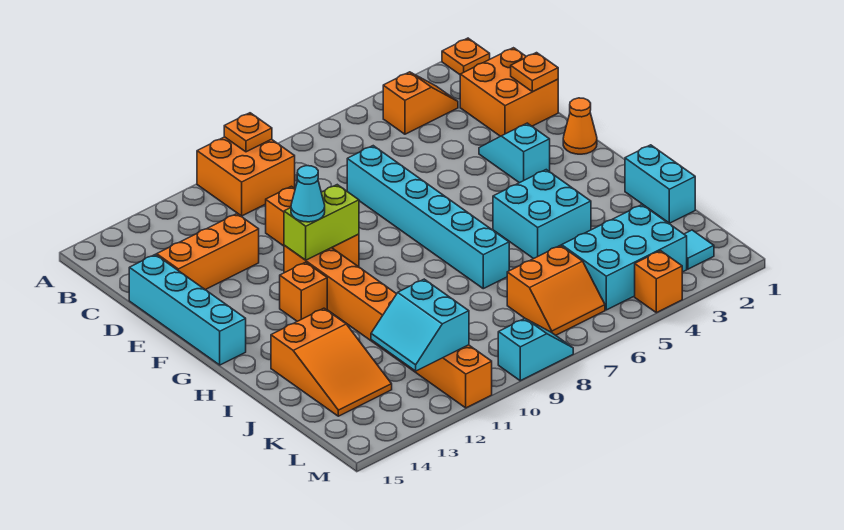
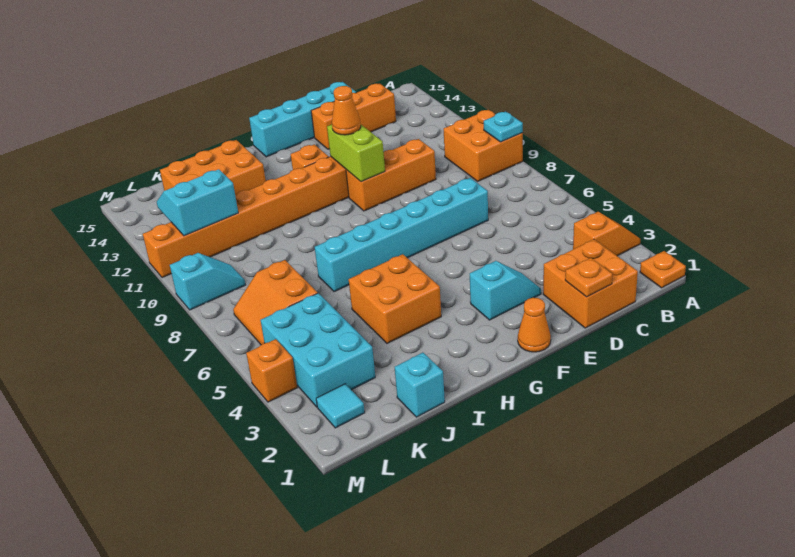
orange 1x1 plate [224,113,272,152] -> cyan 1x1 plate [484,111,523,142]
orange 1x2 slope [383,72,458,134] -> orange 1x2 slope turned to [573,212,640,256]
orange 1x3 brick [157,214,259,290] -> orange 1x3 brick turned to [311,84,396,149]
cyan 1x1 cone [291,166,325,222] -> orange 1x1 cone [332,86,361,135]
cyan 2x2 brick [493,170,591,259] -> orange 2x2 brick [349,254,441,343]
cyan 1x2 brick [625,145,695,223] -> cyan 1x1 brick [395,353,445,417]
orange 2x3 slope [271,308,392,416] -> orange 2x3 brick [160,140,266,196]
cyan 1x2 slope [498,319,573,381] -> cyan 1x2 slope turned to [170,253,245,310]

